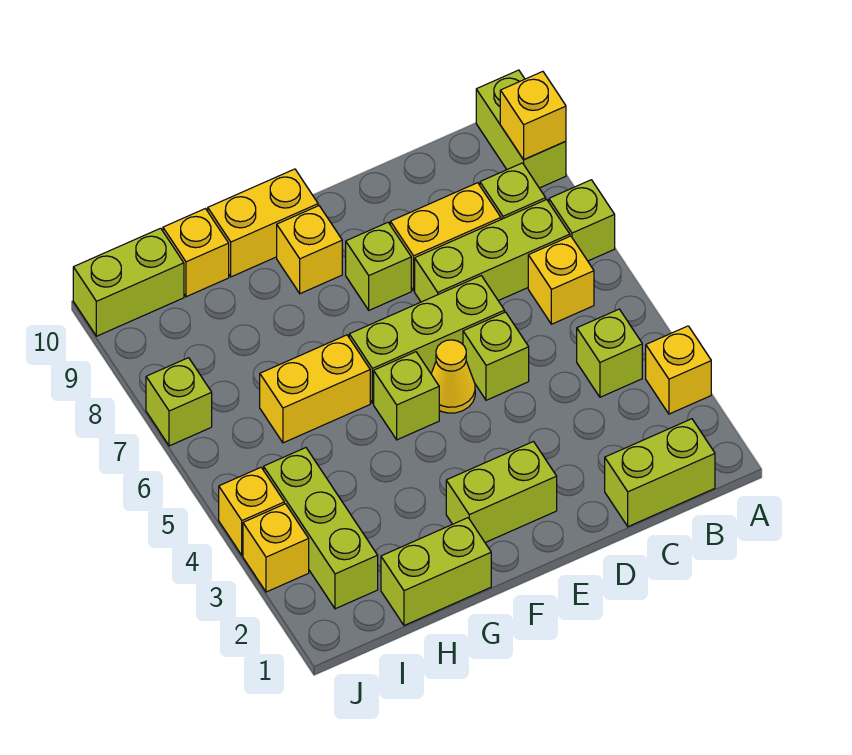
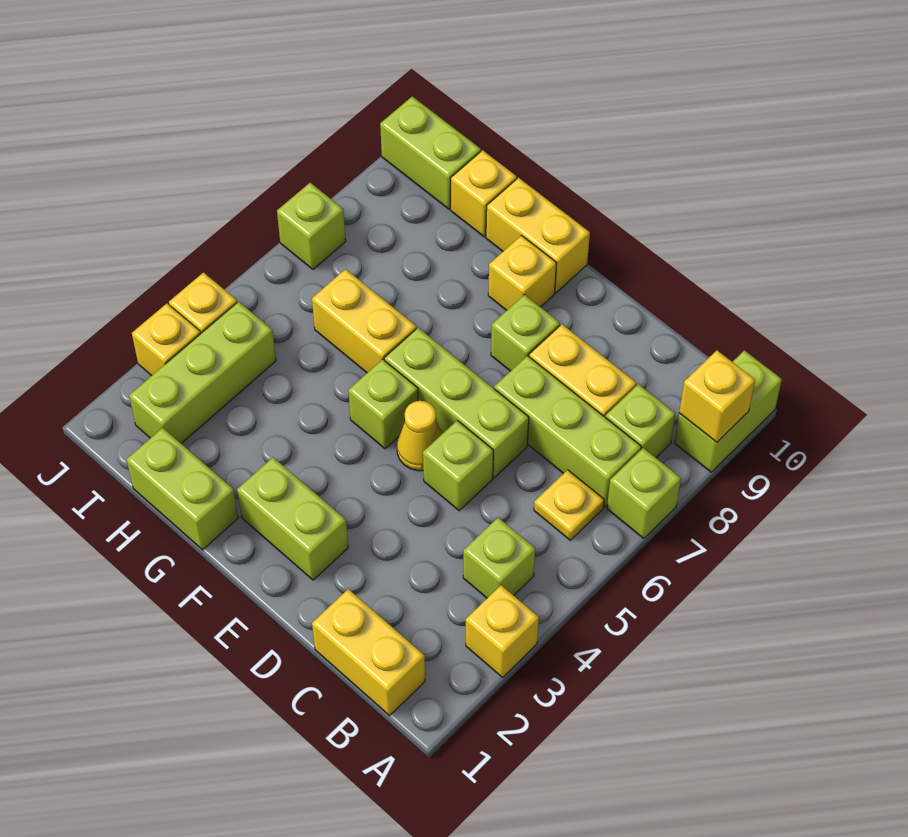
lime 1x2 brick [605,419,715,527] -> yellow 1x2 brick [312,589,425,715]
yellow 1x1 brick [528,236,594,324] -> yellow 1x1 plate [534,470,604,540]

